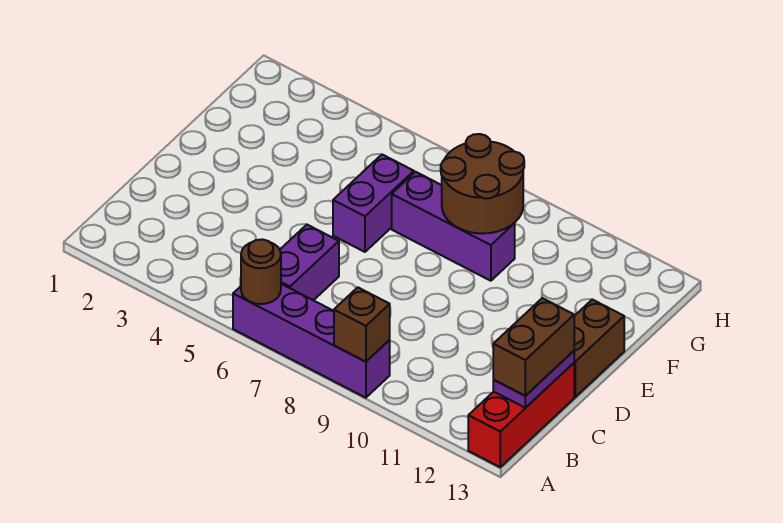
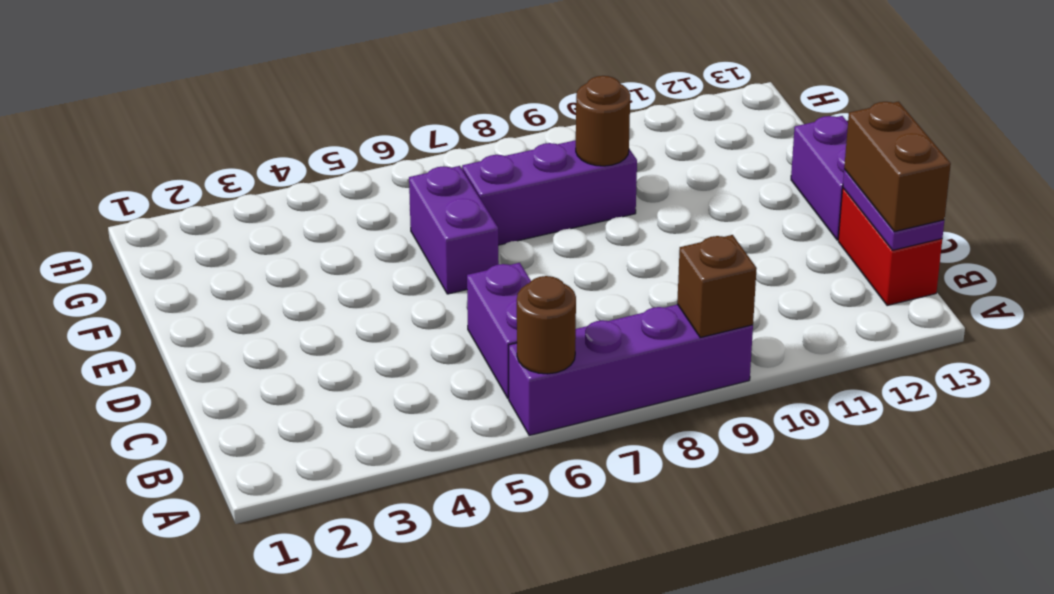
red 1x3 brick [468,363,574,467] -> red 1x2 brick [838,188,942,306]
brown 1x2 brick [574,300,624,397] -> purple 1x2 brick [791,116,848,240]
brown 2x2 round brick [441,134,524,234] -> brown 1x1 round brick [576,76,630,166]

